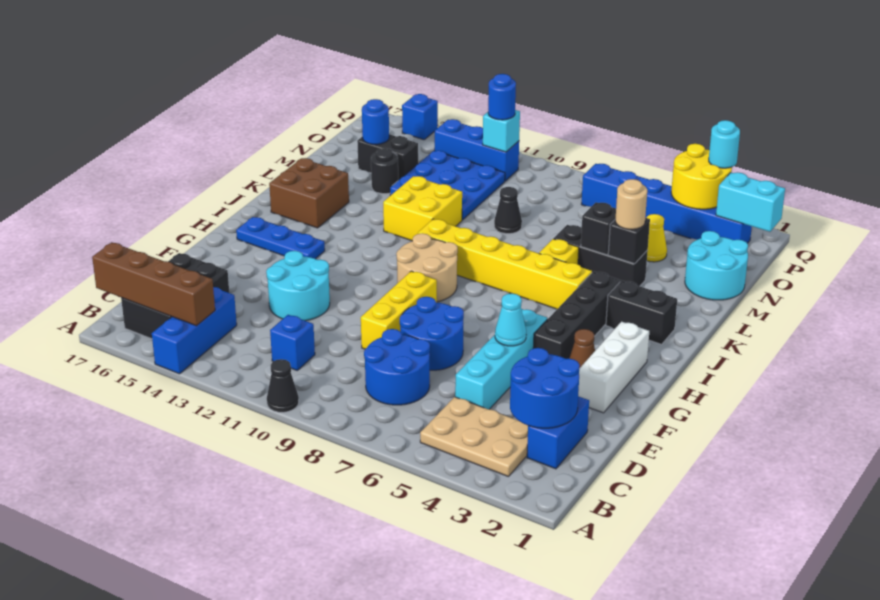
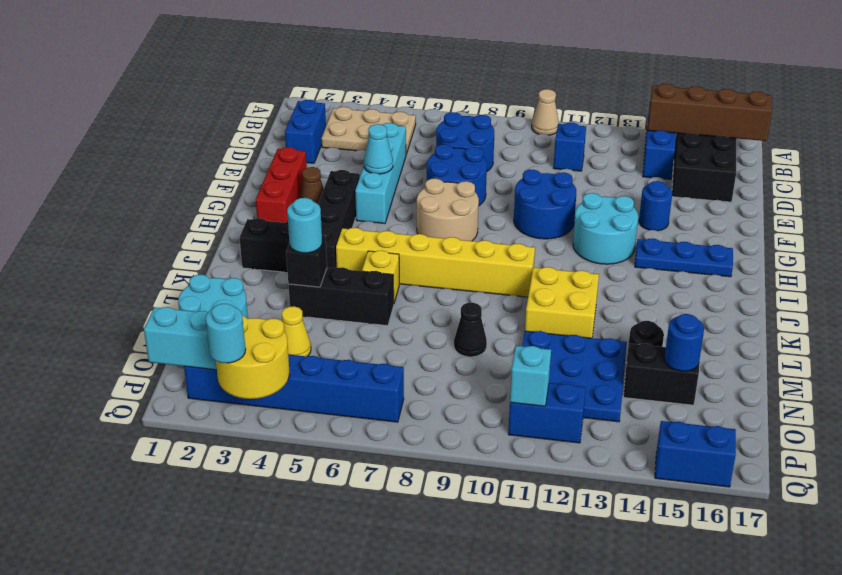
black 1x1 cone [267,359,299,412] -> tan 1x1 cone [532,89,559,135]
blue 2x2 round brick [510,348,580,428] -> blue 2x2 round brick moved to [514,170,576,239]
yellow 1x3 brick [361,271,437,349] -> none
cyan 2x2 round brick [266,251,330,321] -> cyan 2x2 round brick moved to [573,193,638,264]
white 1x3 brick [578,322,649,413] -> red 1x3 brick [256,147,307,223]
tan 2x2 round brick [396,233,458,302] -> tan 2x2 round brick moved to [417,178,479,241]
brown 2x2 brick [269,158,349,228] -> none
tan 1x1 round brick [615,179,647,229] -> cyan 1x1 round brick [287,198,322,253]
black 1x1 brick [581,202,616,255] -> none
blue 1x3 brick [435,119,519,181] -> blue 1x2 brick [508,383,586,443]
blue 1x1 round brick [488,74,516,120] -> blue 1x1 round brick moved to [639,181,672,231]
blue 1x1 brick [402,94,438,140] -> blue 1x2 brick [655,421,736,487]

